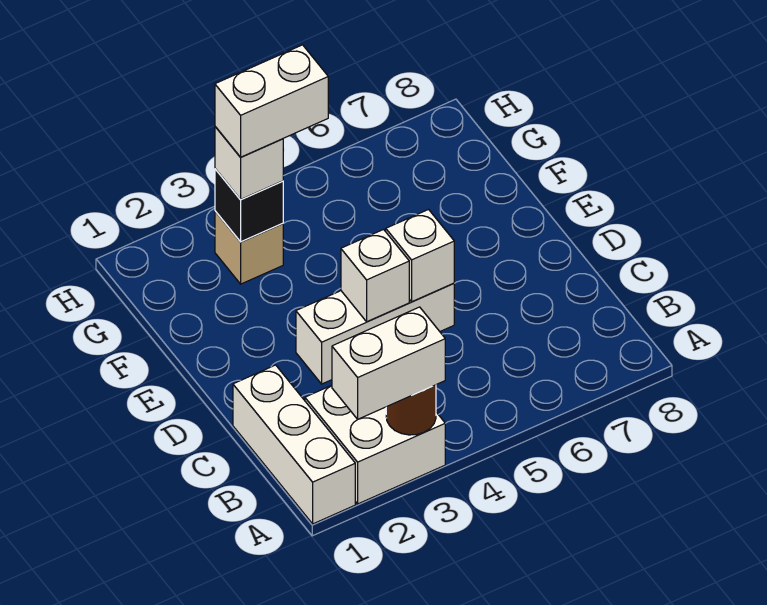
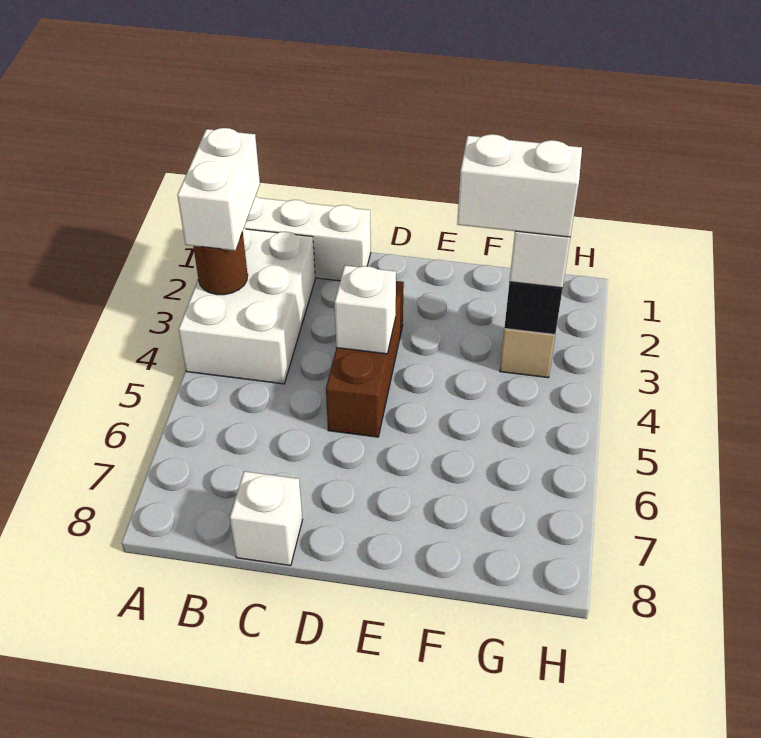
white 2x2 brick [305,385,445,504] -> white 2x3 brick [179,228,315,384]
white 1x3 brick [296,283,454,384] -> brown 1x3 brick [326,281,404,437]
white 1x1 brick [386,210,454,302] -> white 1x1 brick moved to [230,471,303,566]
white 1x2 brick [215,45,328,157] -> white 1x2 brick turned to [457,134,582,237]

